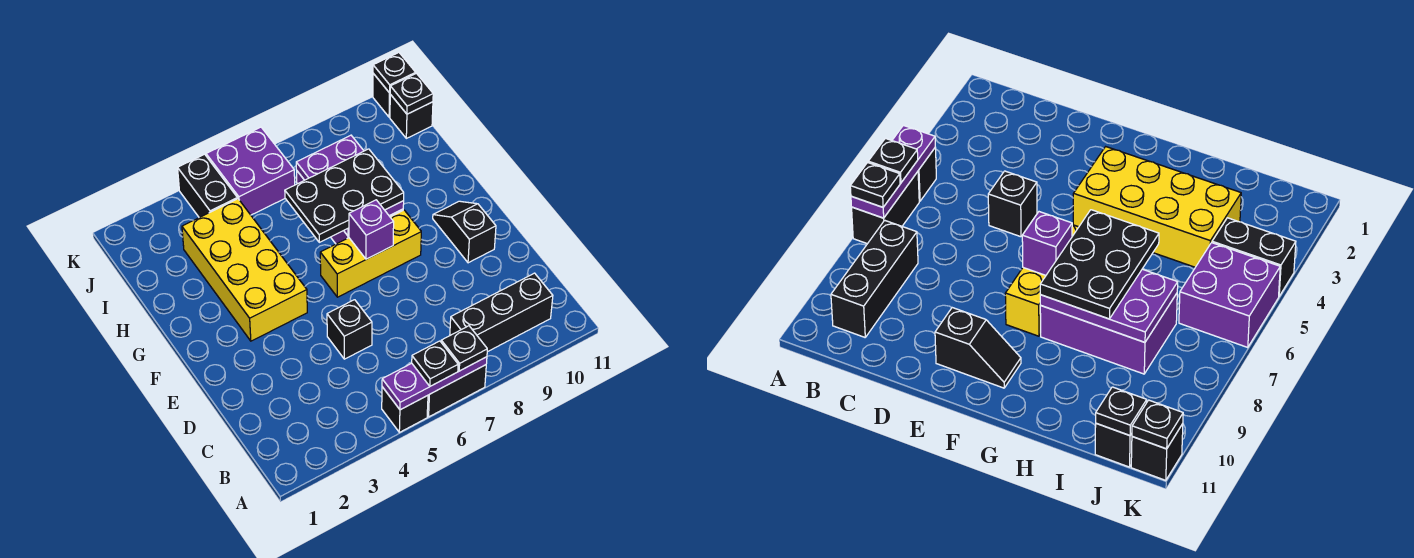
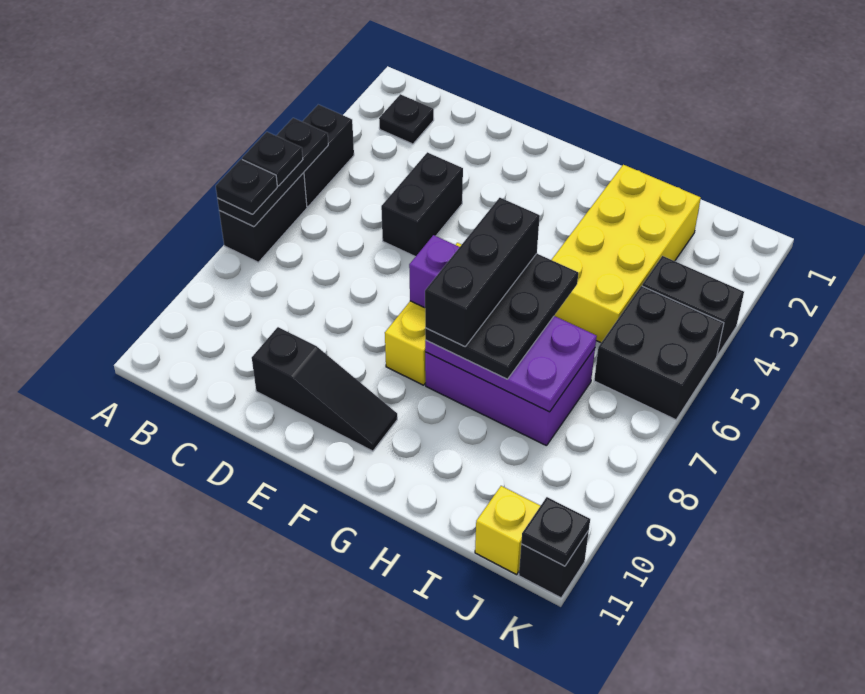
black 1x1 brick [382,387,428,432] -> black 1x2 brick [302,105,354,207]
purple 1x3 plate [382,357,487,410] -> black 1x3 plate [217,118,328,227]
black 1x3 brick [450,273,553,352] -> black 1x3 brick moved to [425,198,540,346]
black 1x1 brick [327,300,372,359] -> black 1x2 brick [381,152,463,257]
black 1x2 slope [433,201,496,263] -> black 1x3 slope [252,327,397,451]
yellow 2x4 brick [182,199,307,341] -> yellow 2x4 brick turned to [552,165,701,343]
purple 2x2 brick [206,127,295,215] -> black 2x2 brick [594,286,724,420]
black 1x1 brick [390,94,433,138] -> yellow 1x1 brick [475,486,540,575]
black 1x1 plate [390,73,433,114] -> black 1x1 plate moved to [379,94,434,144]

